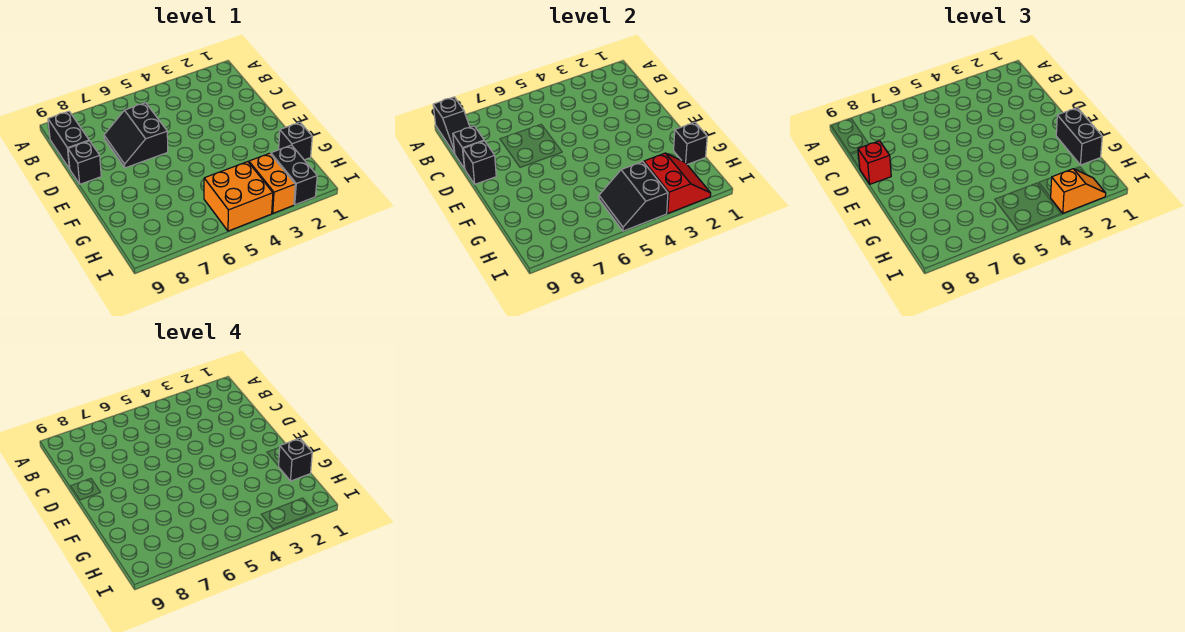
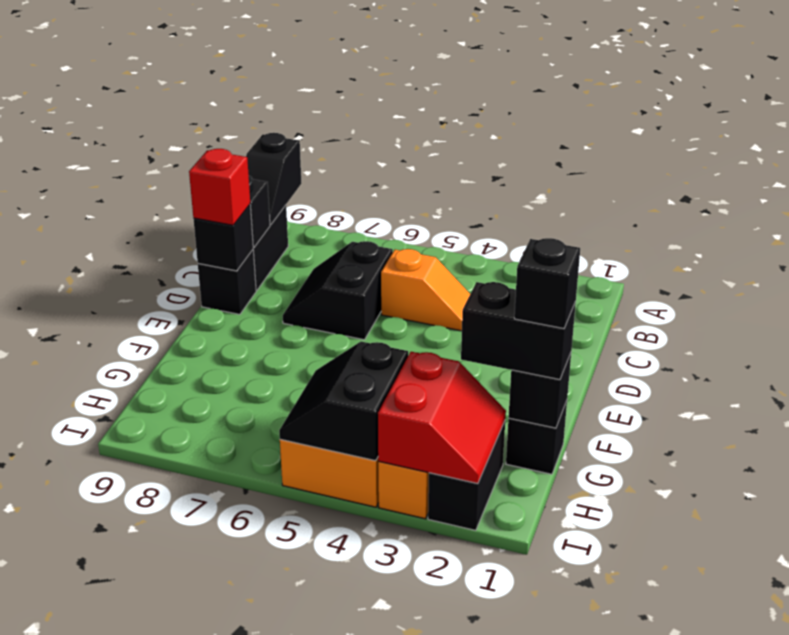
black 1x2 brick [1056,108,1102,165] -> black 1x2 brick turned to [461,282,576,380]
orange 1x2 slope [1051,169,1106,213] -> orange 1x2 slope moved to [381,249,470,331]

